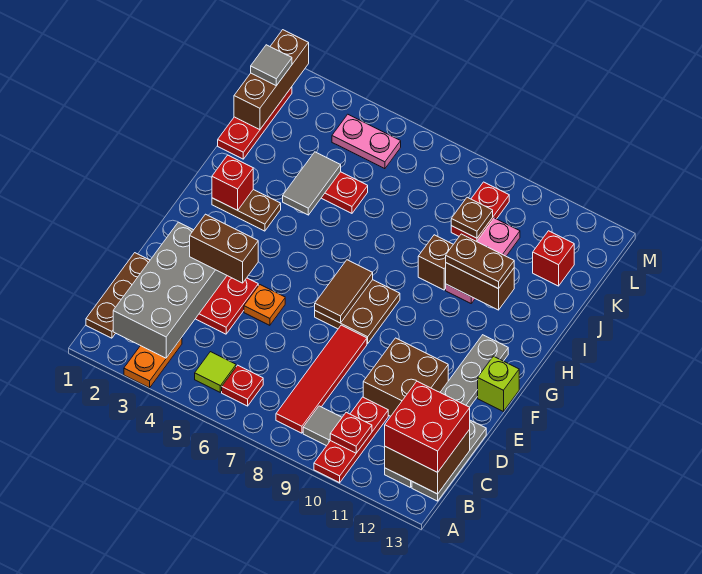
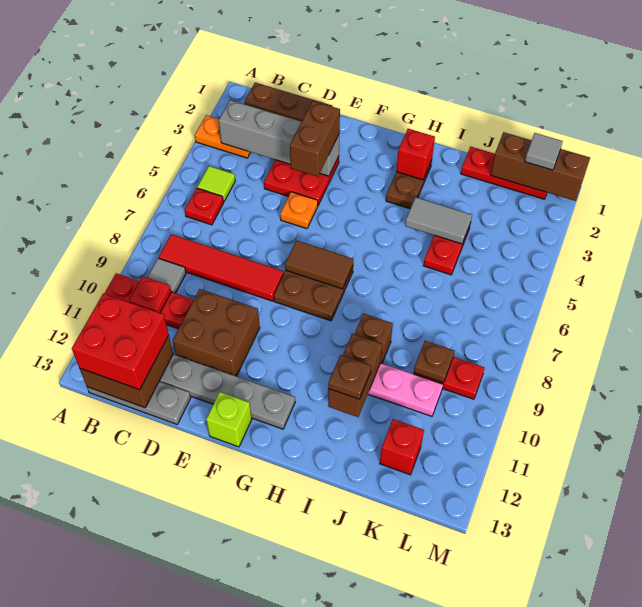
grey 2x4 brick [113,222,227,358] -> grey 1x4 brick [219,100,339,176]
brown 1x2 plate [446,234,514,289] -> brown 1x1 plate [329,355,371,399]
pink 1x2 plate [332,114,401,169] -> none

